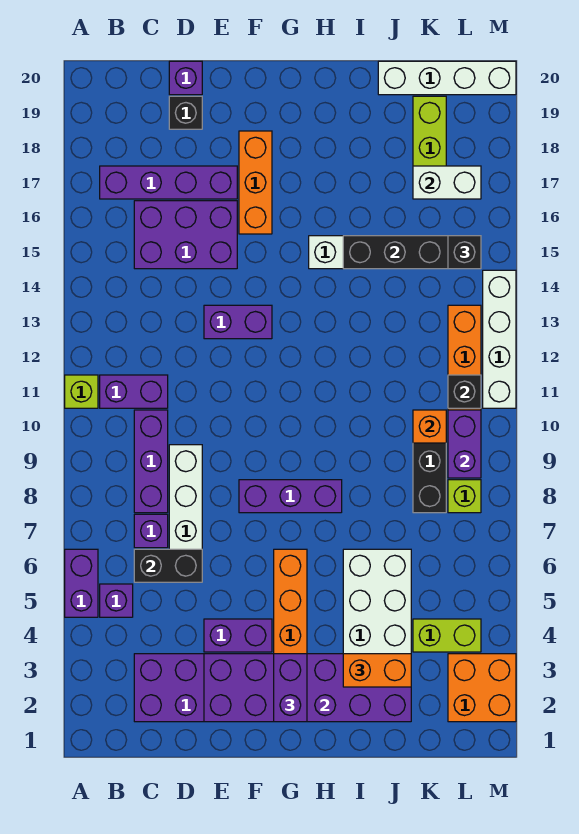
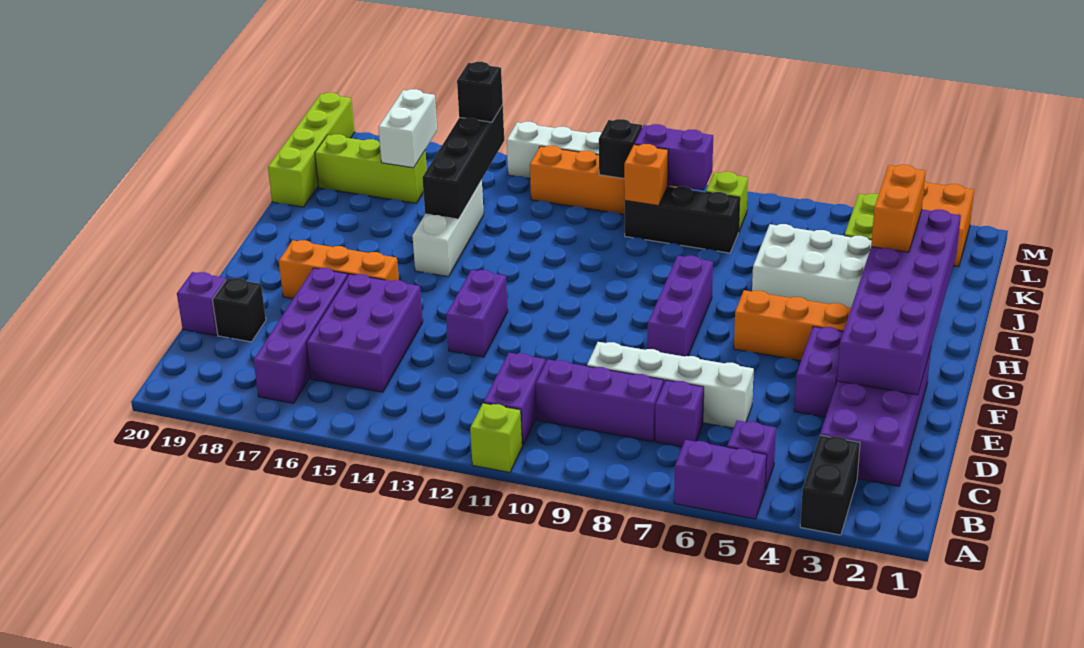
black 1x2 brick [134,549,202,582] -> black 1x2 brick moved to [800,435,860,535]
purple 1x2 brick [274,654,307,722] -> none
white 1x4 brick [378,61,516,95] -> lime 1x4 brick [268,93,355,207]

